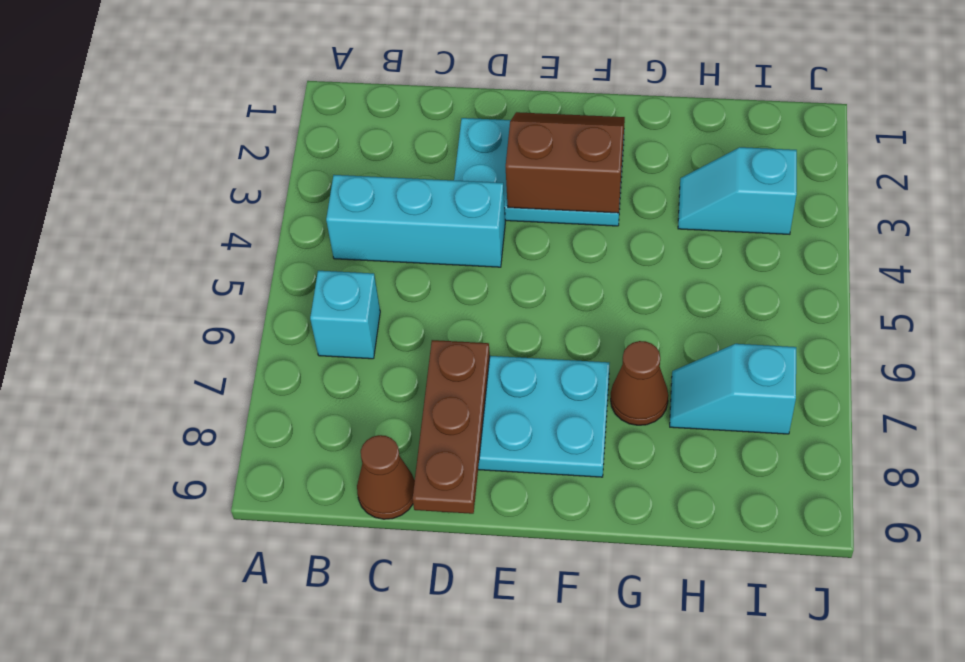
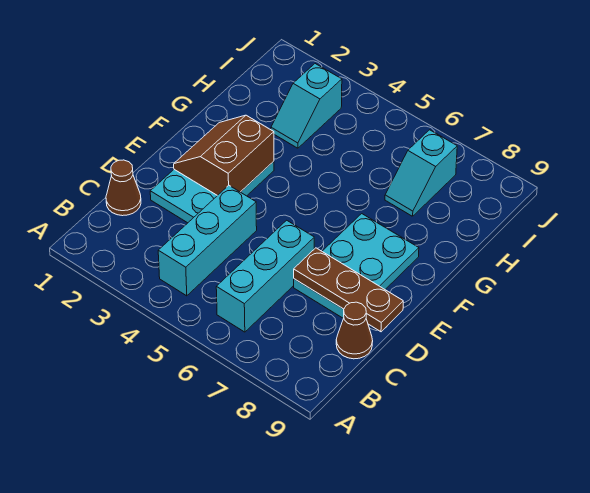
cyan 1x1 brick [310,271,380,359] -> cyan 1x3 brick [216,220,314,332]
brown 1x1 cone [611,341,668,425] -> brown 1x1 cone moved to [106,160,141,216]

